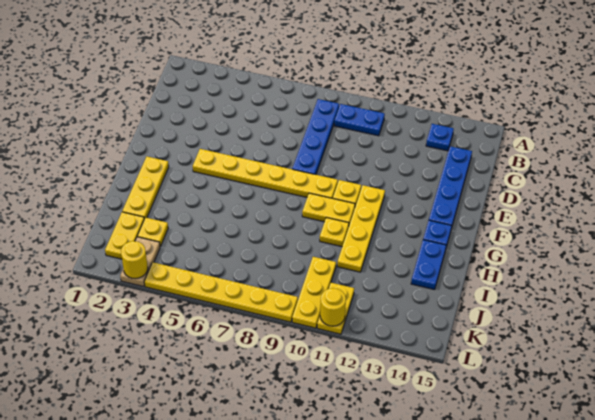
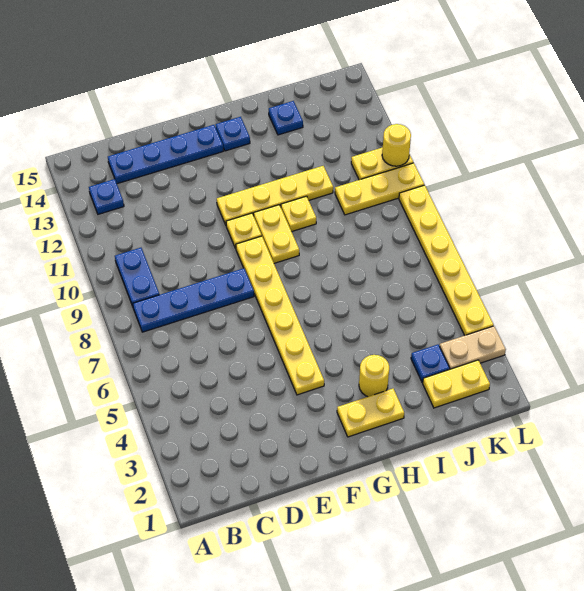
yellow 1x3 plate [122,157,169,219] -> yellow 1x2 plate [337,389,404,437]
blue 1x2 plate [411,240,446,290] -> blue 1x1 plate [269,101,303,135]
yellow 1x1 plate [137,218,168,247] -> blue 1x1 plate [411,345,450,383]
yellow 1x1 round brick [121,241,148,279] -> yellow 1x1 round brick moved to [359,355,389,397]

